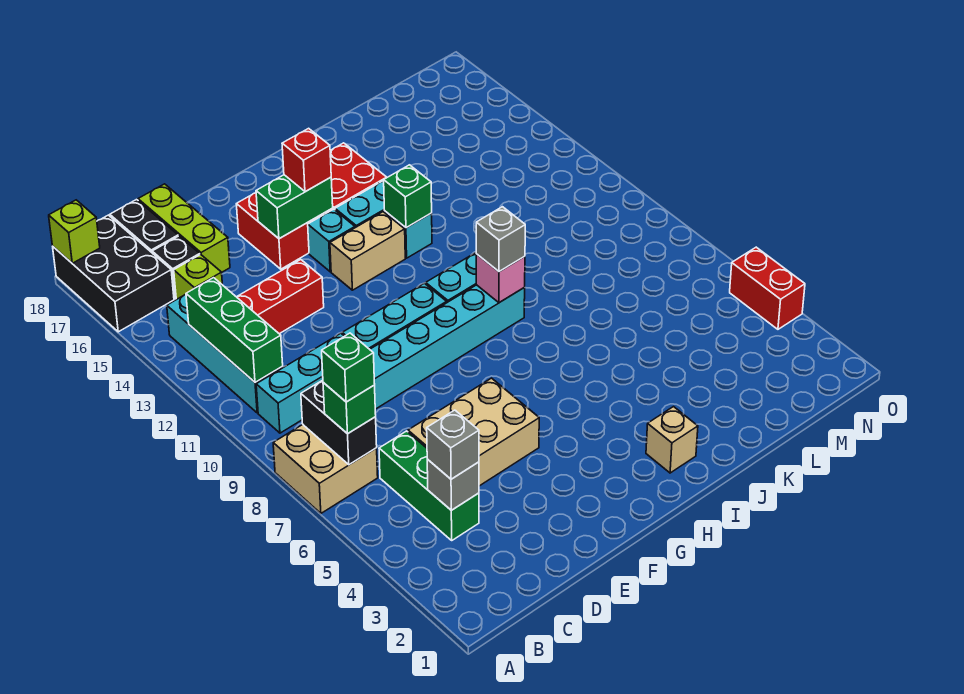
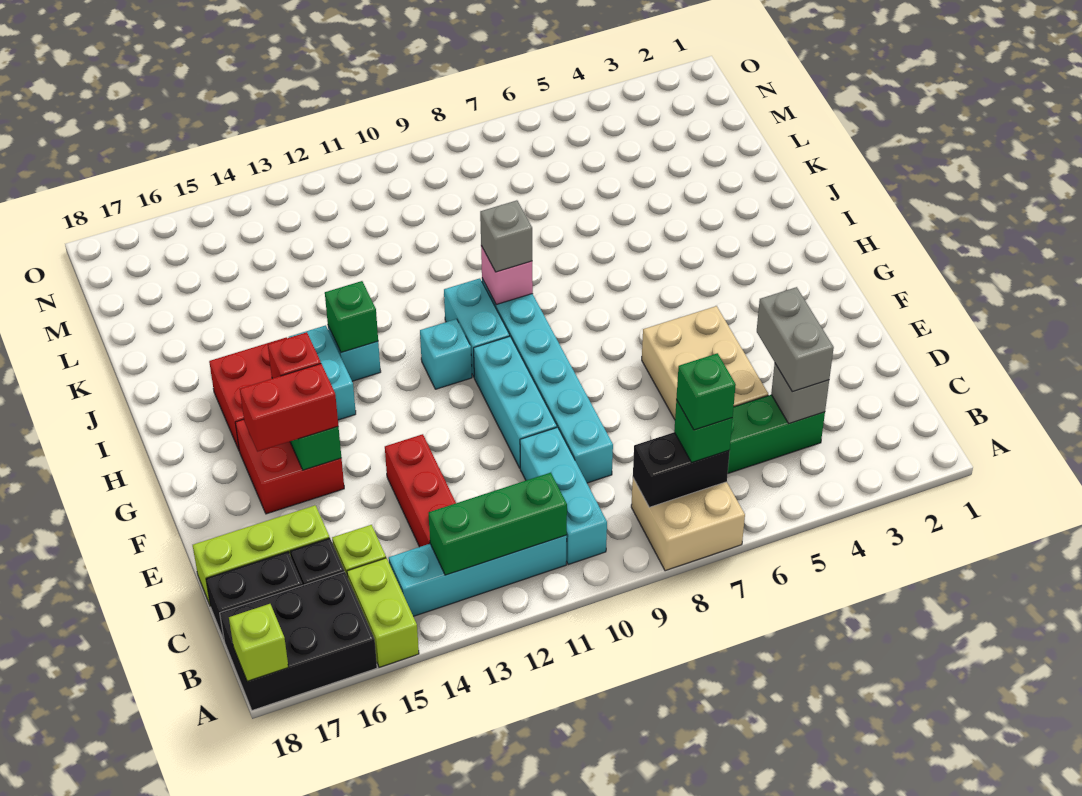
none -> lime 1x2 brick [347,558,419,667]
grey 1x1 brick [427,410,479,479] -> grey 1x2 brick [757,287,834,392]
tan 1x2 brick [330,212,405,290] -> none
cyan 1x1 brick [308,209,355,272] -> cyan 1x1 brick moved to [420,319,472,389]
tan 1x1 brick [646,407,698,473] -> none
red 1x2 brick [730,247,805,329] -> red 1x2 brick moved to [240,364,338,452]

